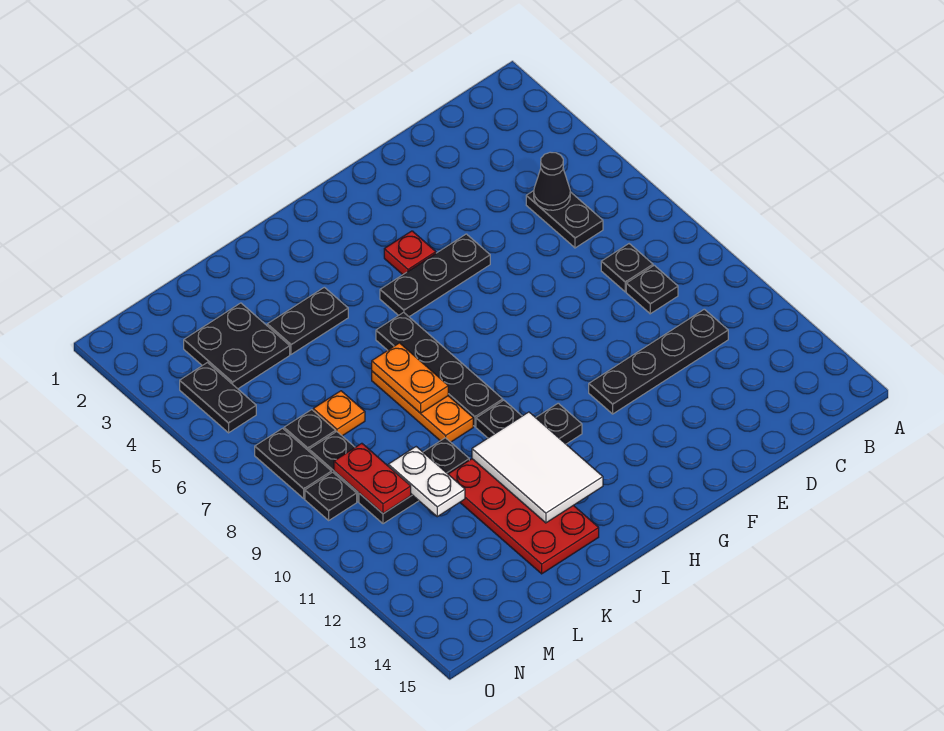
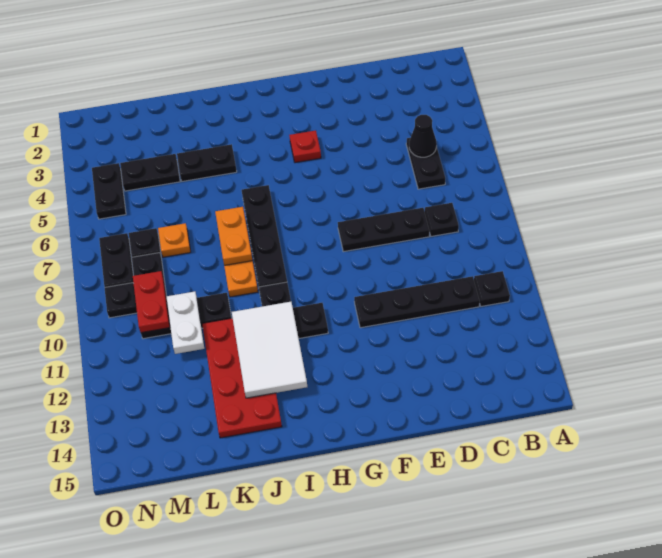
black 1x1 plate [626,265,678,314] -> black 1x1 plate moved to [474,271,510,306]
black 1x3 plate [380,234,490,317] -> black 1x3 plate moved to [338,208,430,252]
black 2x2 plate [184,303,290,389] -> black 1x2 plate [120,154,180,191]

